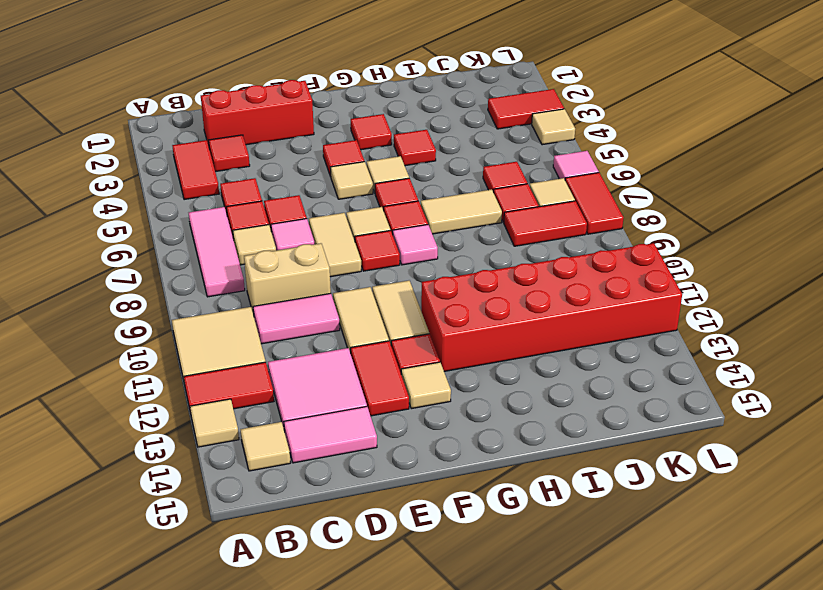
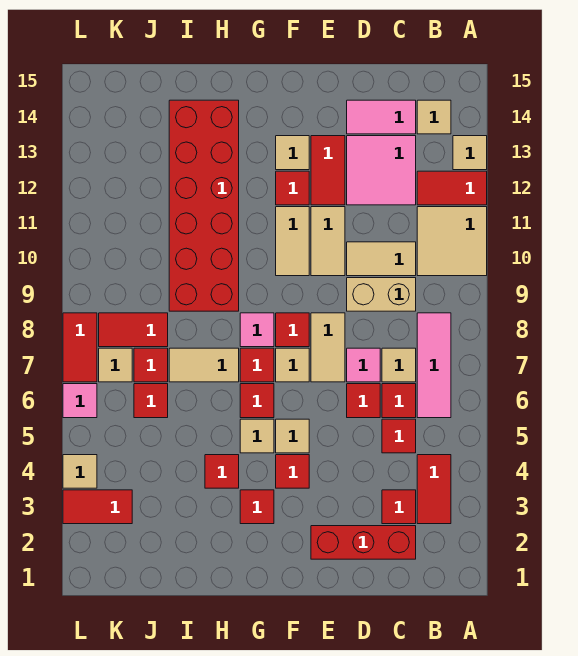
pink 1x2 tile [253,293,340,344] -> tan 1x2 tile [347,242,416,276]
red 2x6 brick [421,243,682,371] -> red 2x6 brick turned to [169,100,239,311]

